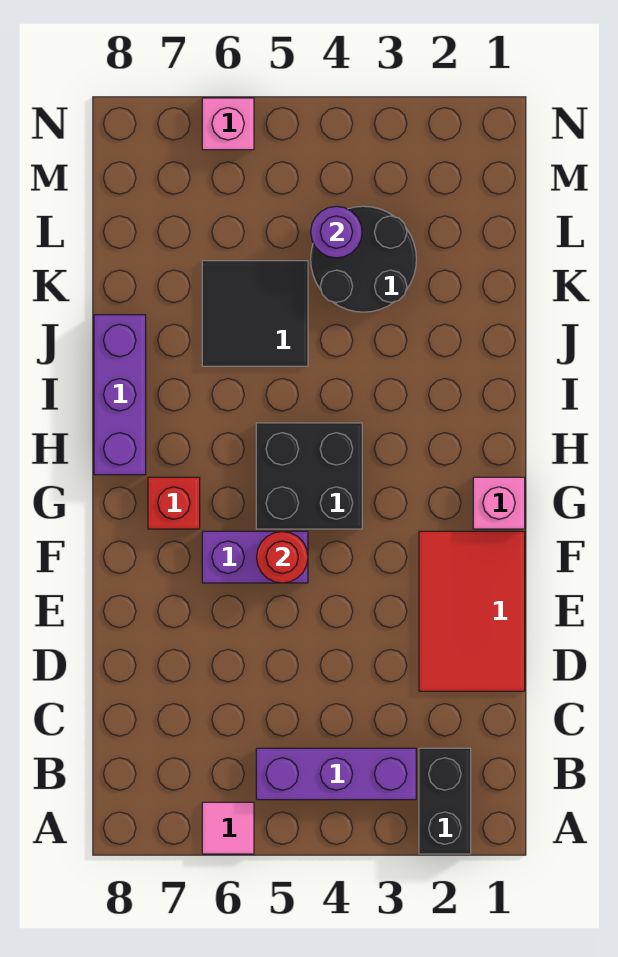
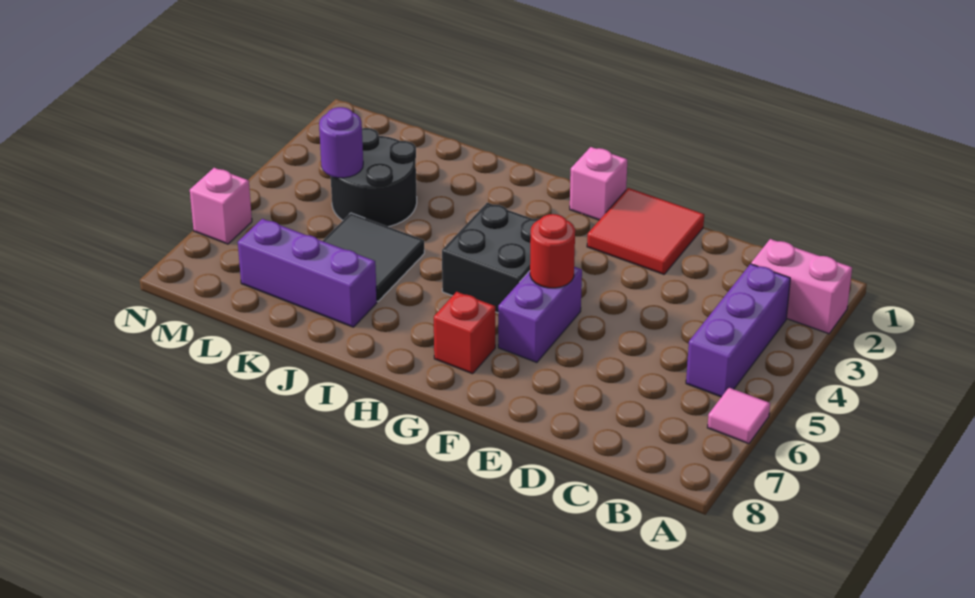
black 1x2 brick [419,748,471,854] -> pink 1x2 brick [751,239,852,334]
red 2x3 tile [419,531,525,691] -> red 2x2 tile [587,188,704,274]
purple 1x3 brick [94,315,146,475] -> purple 1x3 brick moved to [238,219,377,327]

